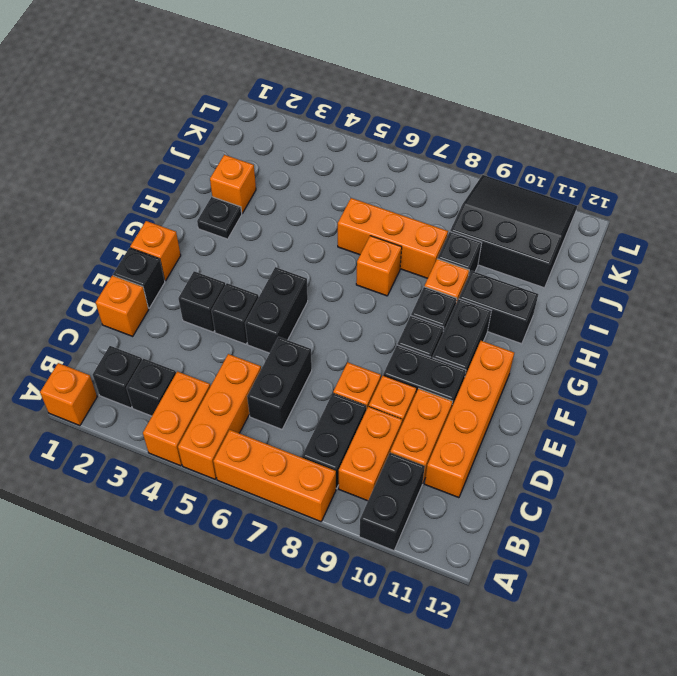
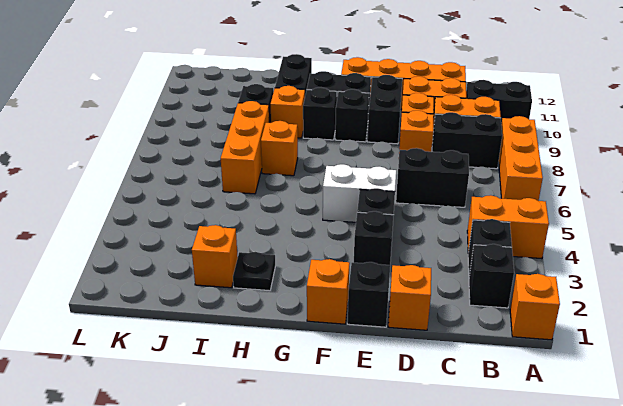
orange 1x3 brick [178,354,261,479] -> none
black 1x2 brick [245,267,308,353] -> white 1x2 brick [323,164,396,222]
black 3x3 slope [450,175,577,288] -> none

